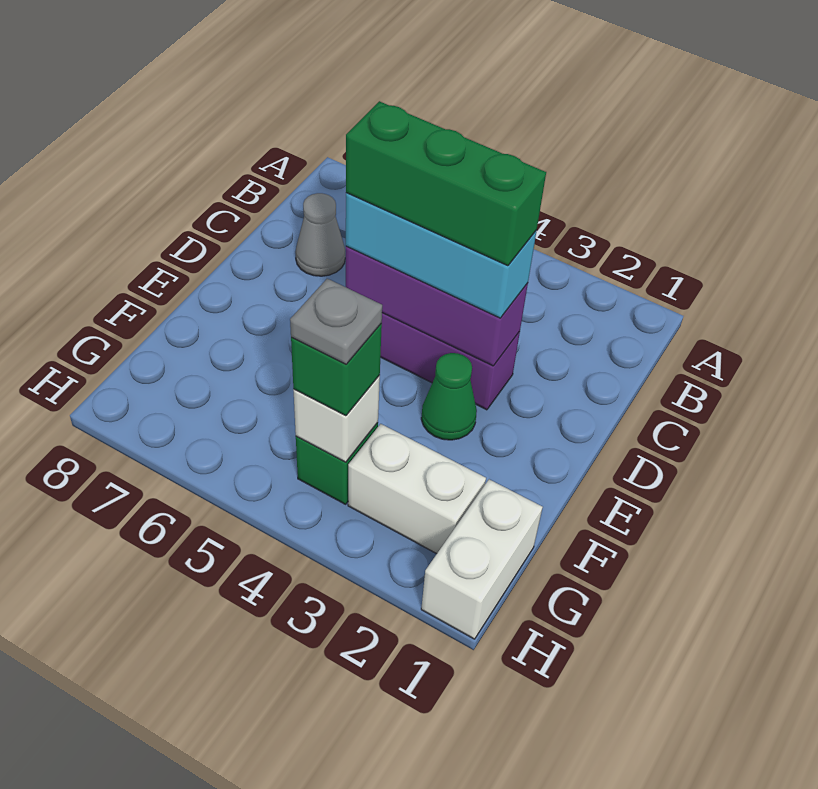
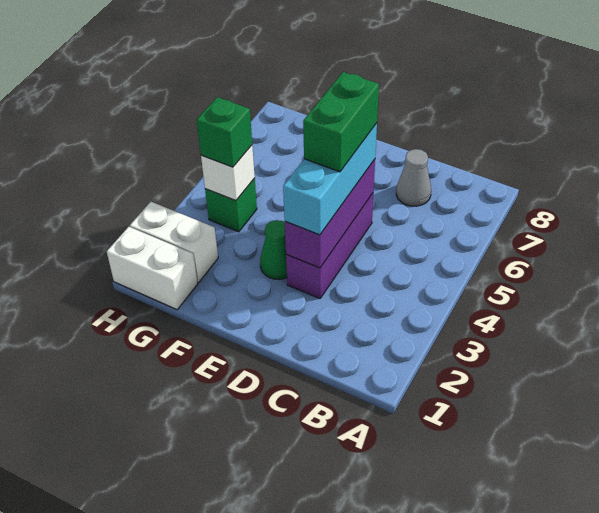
green 1x3 brick [346,101,546,266] -> green 1x2 brick [303,72,379,172]
white 1x2 brick [348,424,486,554] -> white 1x2 brick turned to [130,202,218,283]
grey 1x1 plate [290,279,382,364] -> none

